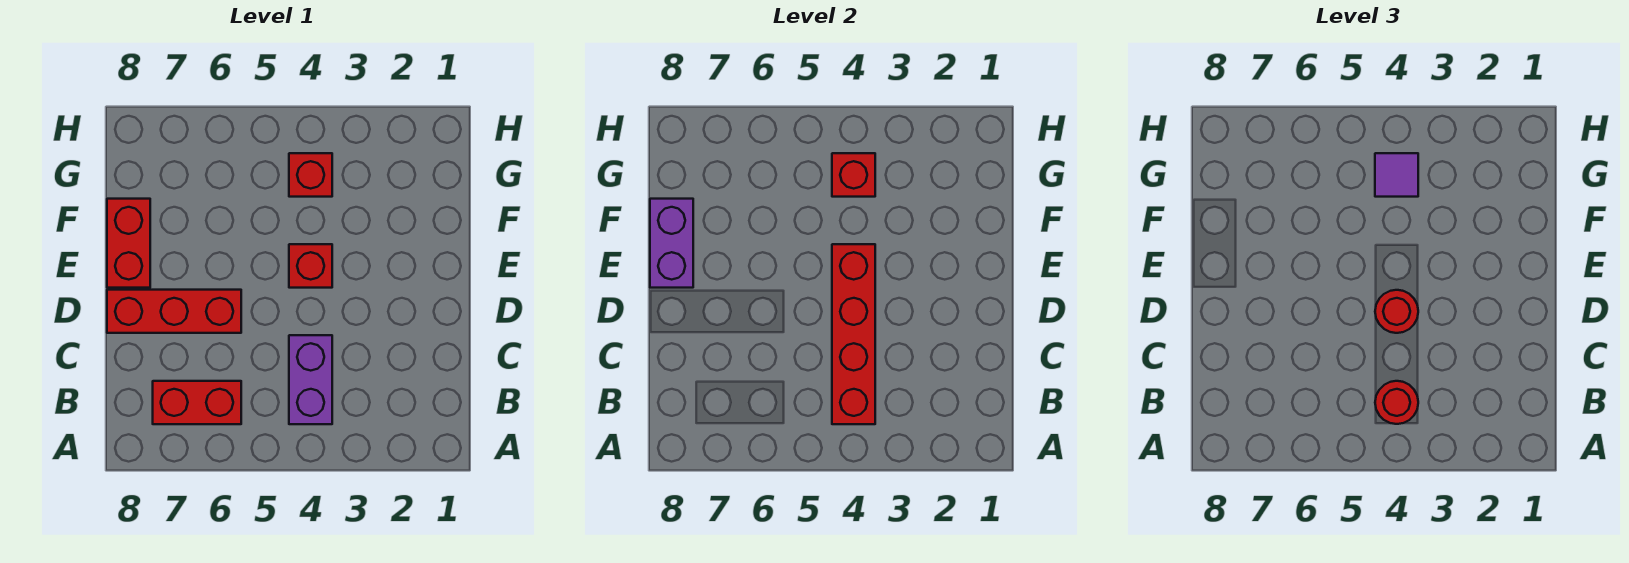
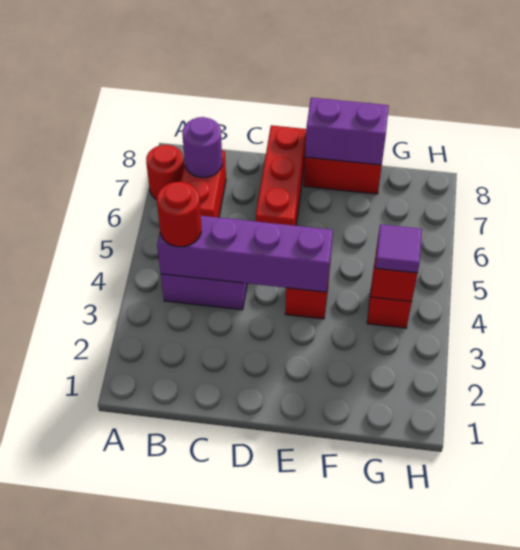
red 1x4 brick [832,244,875,424] -> purple 1x4 brick [157,216,333,292]
none -> purple 1x1 round brick [182,117,222,177]
red 1x1 round brick [1375,290,1418,333] -> red 1x1 round brick moved to [146,145,184,200]

